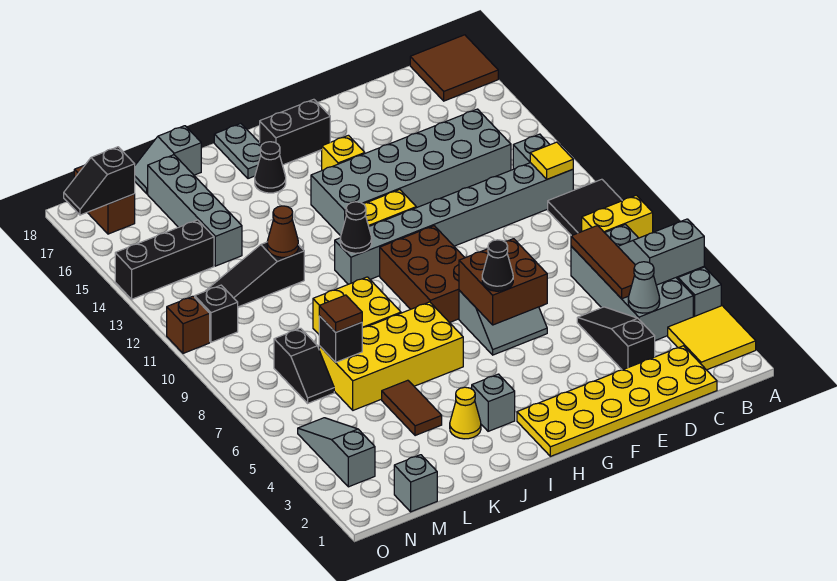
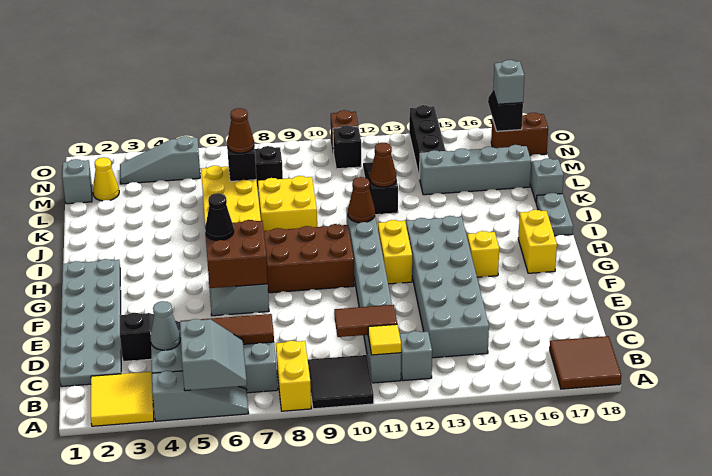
yellow 2x6 plate [517,346,717,456] -> grey 2x6 plate [60,259,121,387]
black 1x2 brick [260,99,330,165] -> yellow 1x2 brick [518,210,557,273]
grey 1x1 brick [472,374,515,431] -> grey 1x1 brick moved to [493,60,524,104]
black 1x1 cone [340,202,372,253] -> brown 1x1 cone [348,177,375,223]
black 1x1 cone [255,142,286,193] -> none
grey 1x2 plate [214,124,261,179] -> grey 1x2 plate turned to [536,193,573,236]
yellow 1x1 cone [450,387,481,439] -> yellow 1x1 cone moved to [93,157,119,201]
brown 1x2 tile [382,380,442,436] -> brown 1x2 tile moved to [334,305,397,337]
brown 1x1 tile [319,295,362,332] -> brown 1x1 cone [227,108,254,153]
grey 1x3 slope [298,418,375,487] -> grey 1x3 slope turned to [120,136,200,184]

